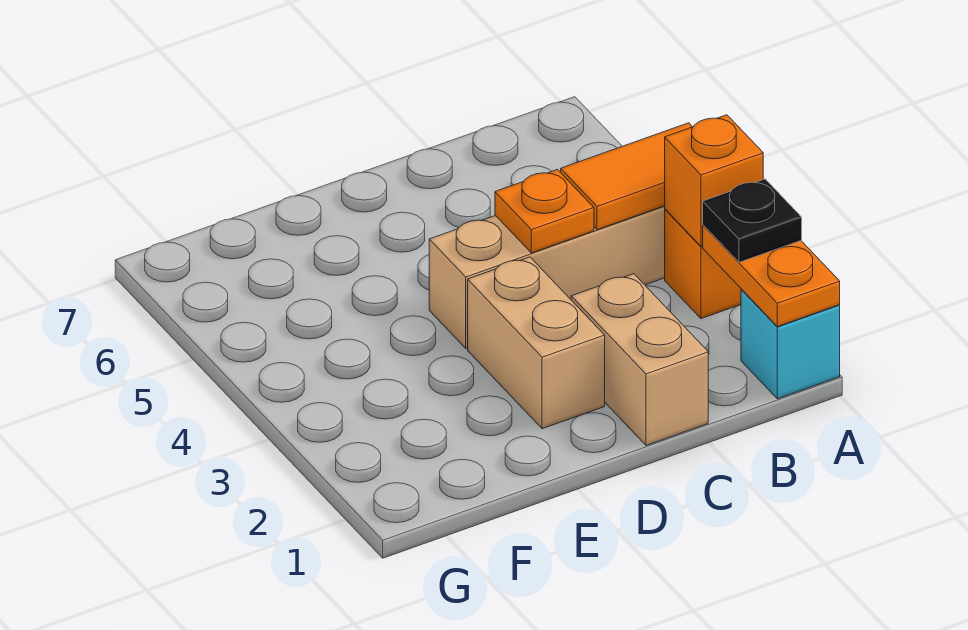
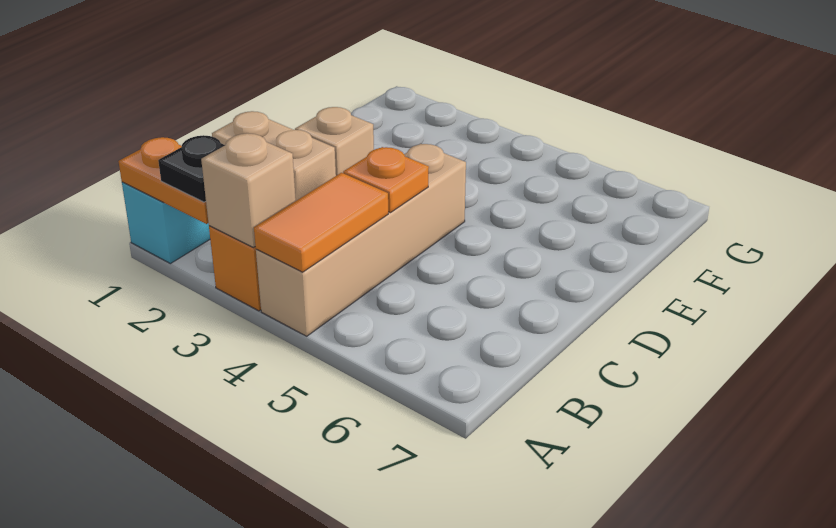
orange 1x1 brick [665,115,763,246] -> tan 1x1 brick [201,133,296,247]
tan 1x2 brick [468,257,605,429] -> tan 1x1 brick [295,107,374,176]

